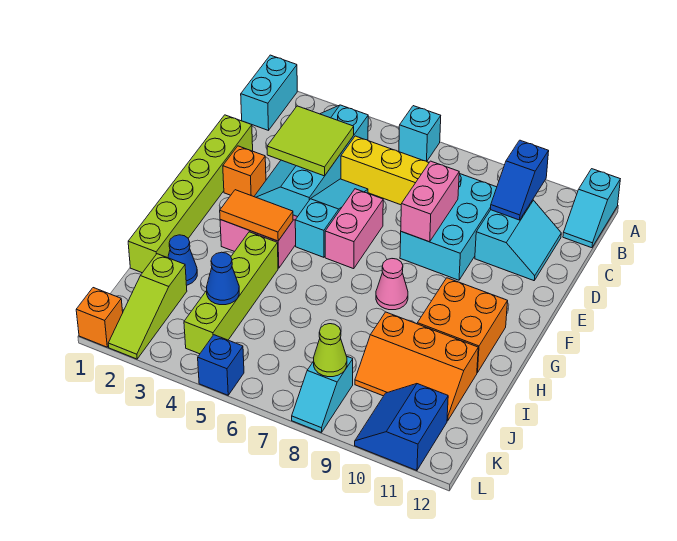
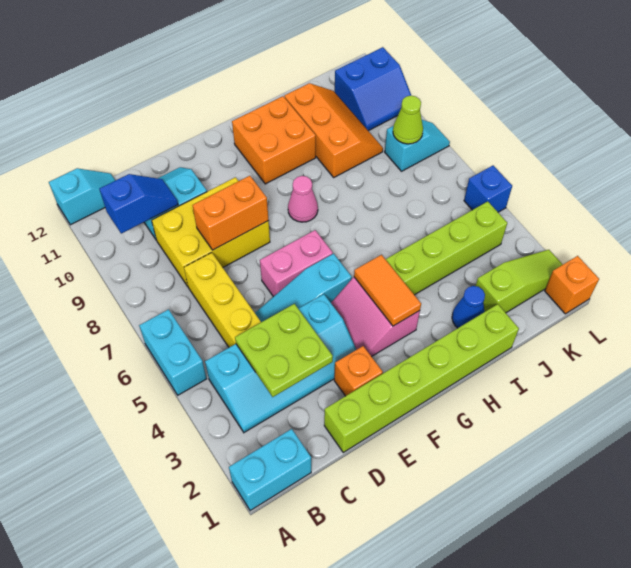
cyan 1x1 brick [399,106,441,161] -> cyan 1x2 brick [139,310,207,395]
lime 2x2 tile [267,106,354,176] -> lime 2x2 plate [235,304,333,397]
cyan 2x3 brick [400,173,497,280] -> yellow 2x3 brick [152,177,270,286]
pink 1x2 brick [401,161,459,242] -> orange 1x2 brick [192,176,269,250]
blue 1x1 cone [207,252,239,305] -> none

